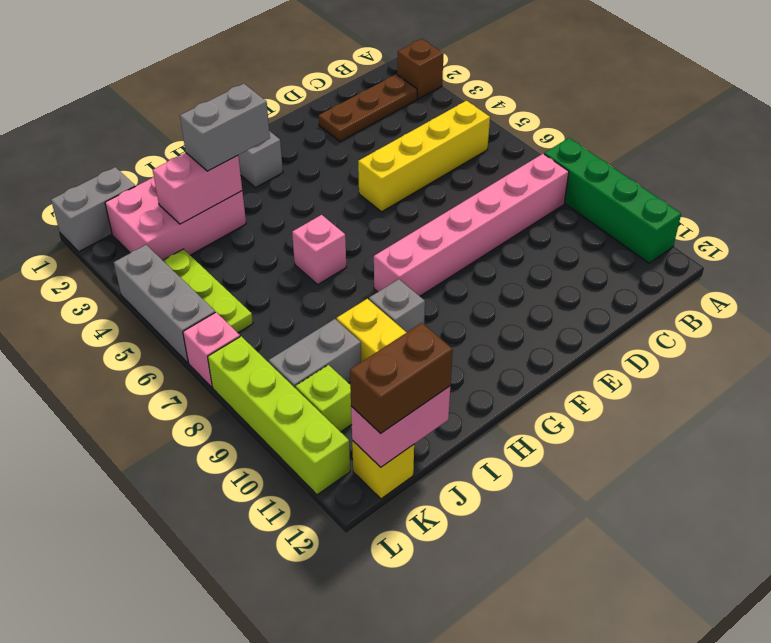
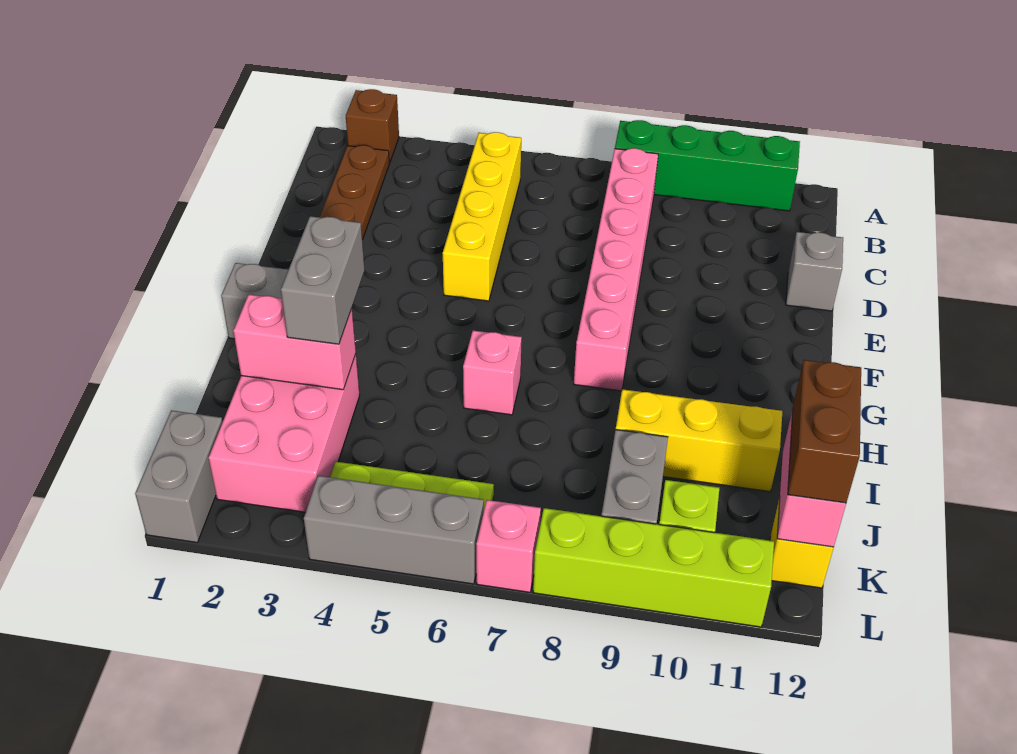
grey 1x1 brick [369,279,425,332] -> grey 1x1 brick moved to [786,232,843,311]
pink 1x2 brick [153,153,242,224] -> pink 1x2 brick turned to [233,295,356,390]

